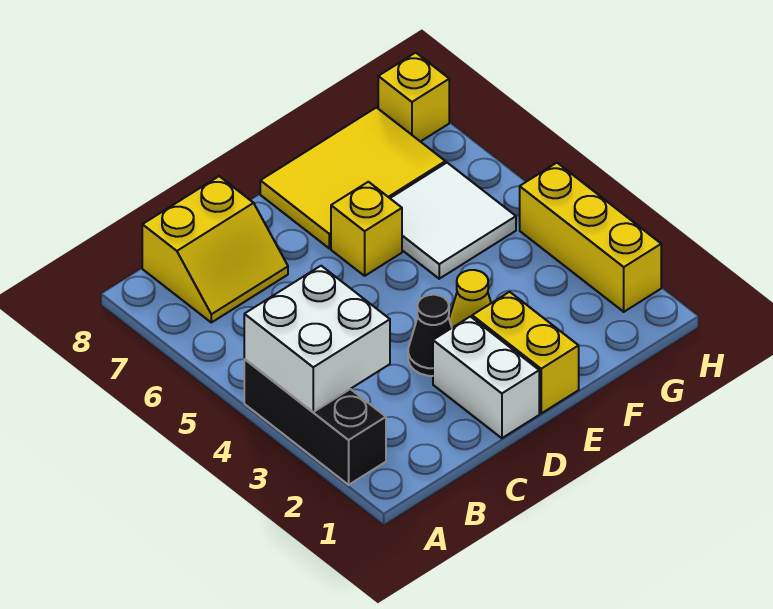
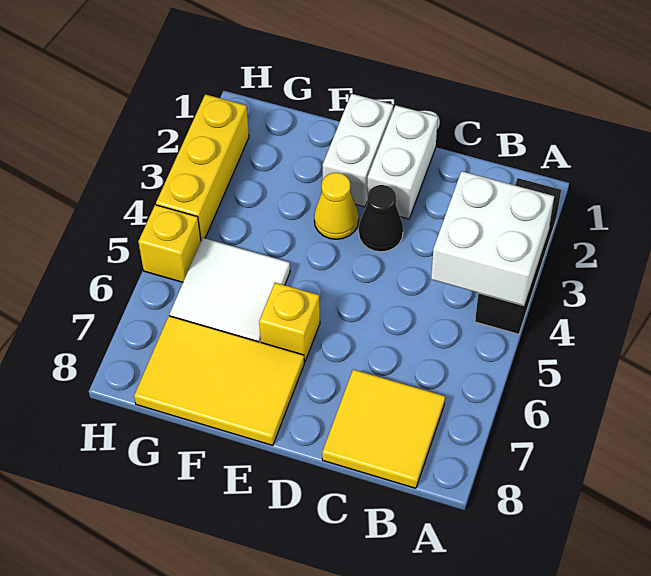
yellow 2x2 slope [142,176,288,323] -> yellow 2x2 tile [322,369,445,488]
yellow 1x2 brick [472,292,579,413] -> white 1x2 brick [323,94,393,207]
yellow 1x1 brick [378,53,449,142] -> yellow 1x1 brick moved to [138,205,201,282]

